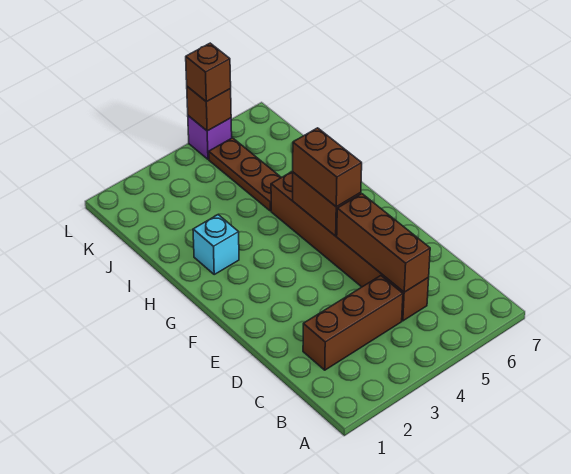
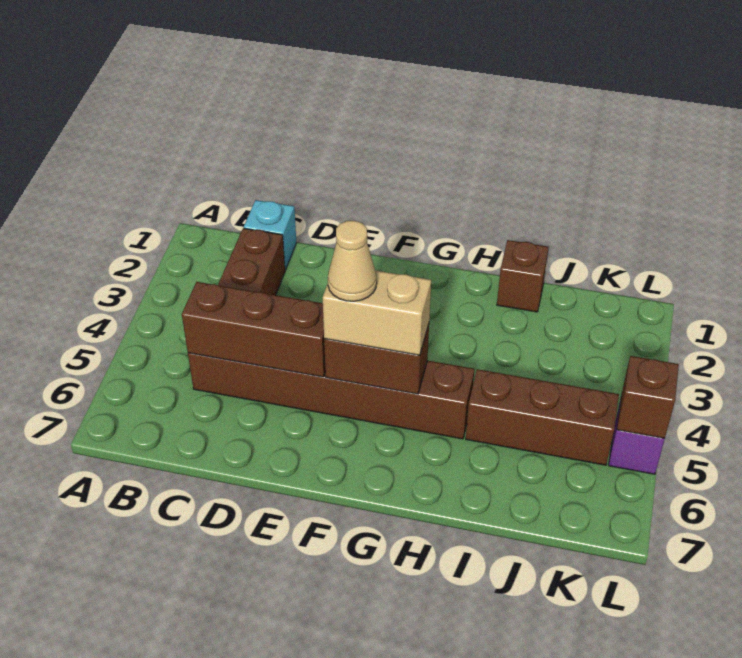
brown 1x2 brick [293,128,362,207] -> tan 1x2 brick [323,270,431,355]
none -> tan 1x1 cone [328,221,377,301]
cyan 1x1 brick [193,215,239,274] -> cyan 1x1 brick moved to [244,200,296,270]
brown 1x3 plate [209,138,281,211] -> brown 1x3 brick [466,369,619,465]
brown 1x1 brick [186,43,231,102] -> brown 1x1 brick moved to [497,240,549,312]

